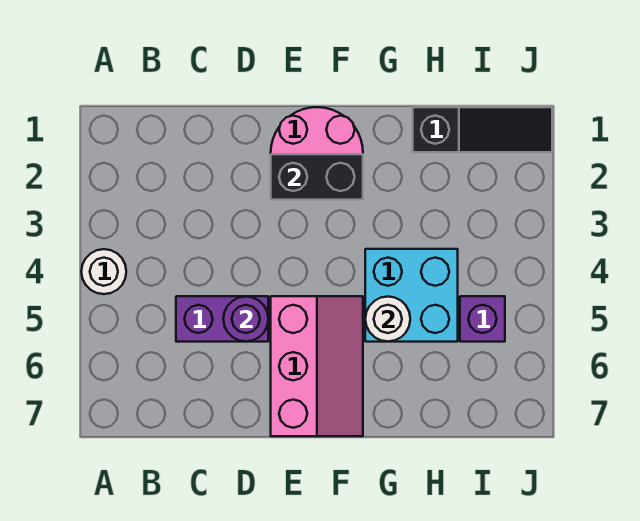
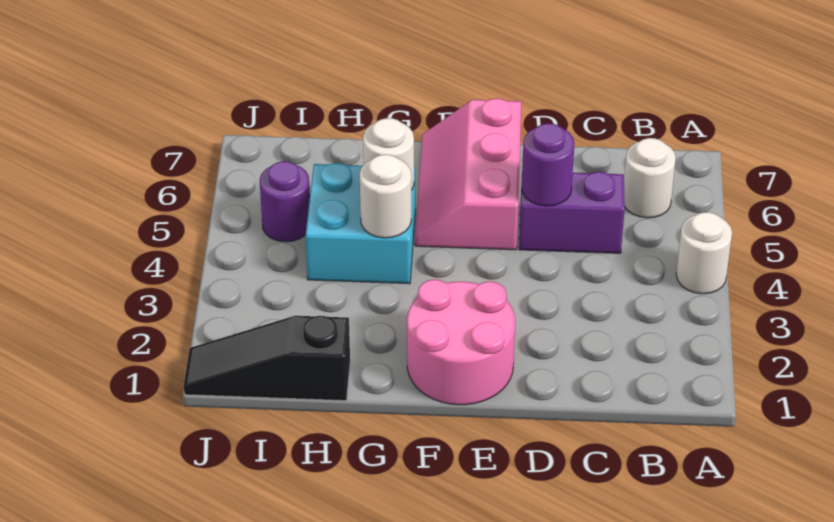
none -> white 1x1 round brick [624,138,676,218]
black 1x2 brick [271,154,363,200] -> none
none -> white 1x1 round brick [360,155,411,238]
purple 1x1 brick [460,296,505,342] -> purple 1x1 round brick [260,161,310,242]

